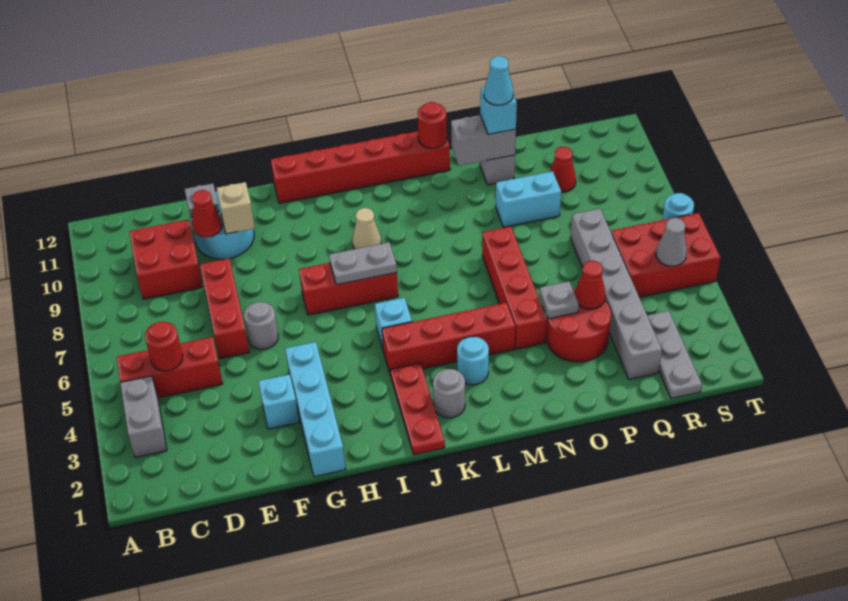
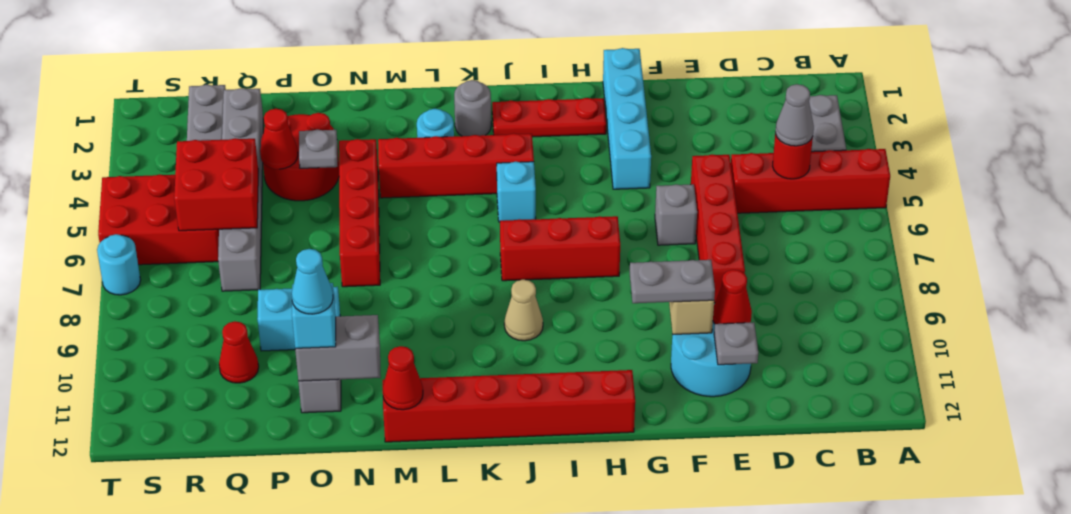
red 1x3 brick [117,337,223,398] -> red 1x4 brick [731,149,890,213]
red 2x2 brick [129,219,203,299] -> red 2x2 brick moved to [174,138,258,231]
red 1x3 brick [200,258,249,359] -> red 1x4 brick [691,155,745,303]
cyan 1x1 brick [258,374,299,429] -> none
grey 1x1 round brick [244,302,278,350] -> grey 1x1 brick [655,184,697,245]
grey 1x2 plate [329,242,397,285] -> grey 1x2 plate moved to [630,260,715,303]
red 1x3 plate [390,363,445,455] -> red 1x3 plate turned to [492,98,606,137]
red 1x1 round brick [418,102,447,148] -> red 1x1 cone [383,346,423,410]
grey 1x1 cone [656,218,687,266] -> grey 1x1 cone moved to [775,84,814,146]

